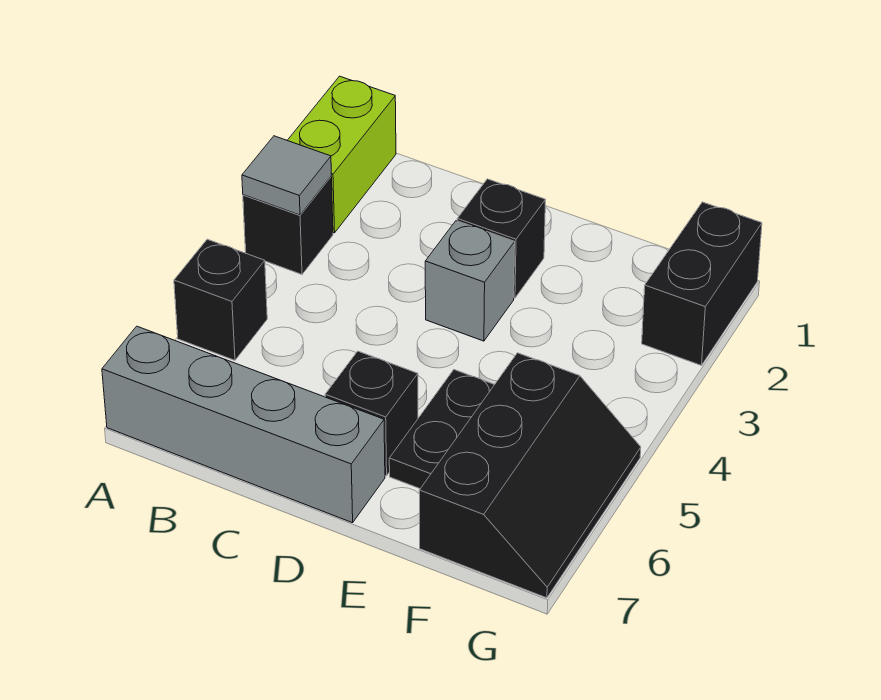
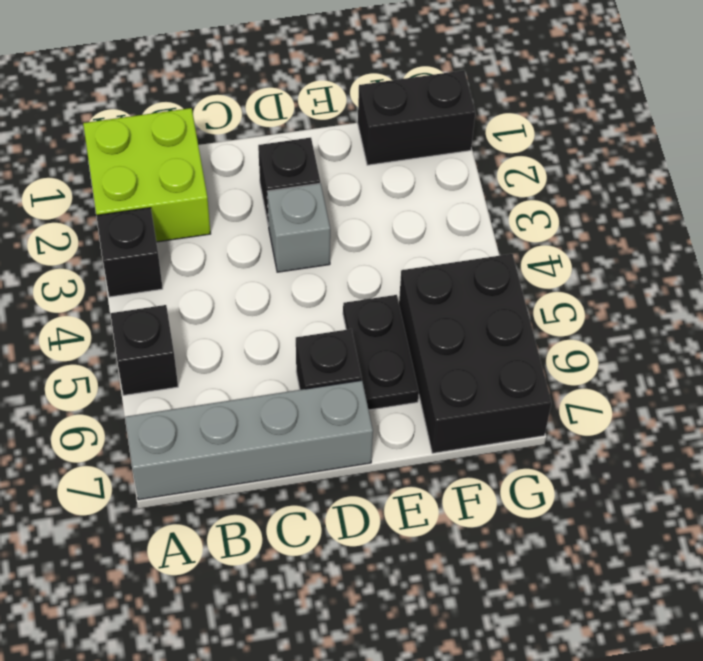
lime 1x2 brick [287,76,396,233] -> lime 2x2 brick [83,108,211,242]
grey 1x1 tile [242,136,331,215] -> none
black 2x3 slope [419,353,641,598] -> black 2x3 brick [399,254,552,453]
black 1x2 brick [642,202,762,365] -> black 1x2 brick turned to [358,70,475,165]

